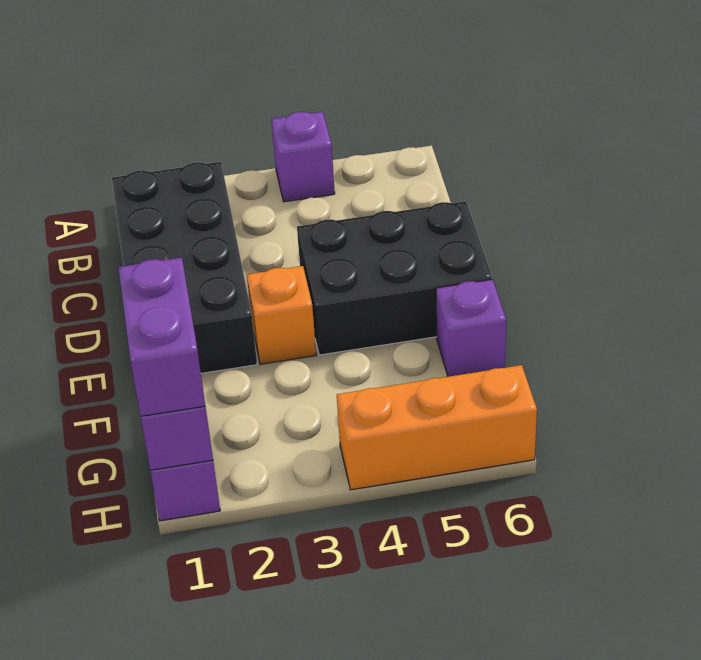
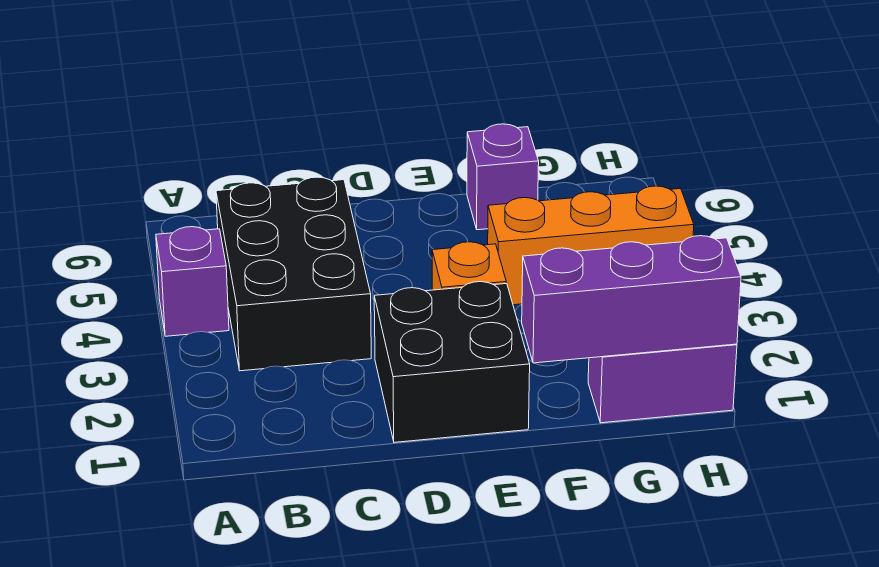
black 2x4 brick [112,162,257,373] -> black 2x2 brick [374,282,530,442]
black 2x3 brick [297,201,492,355] -> black 2x3 brick moved to [216,177,371,371]
purple 1x2 brick [118,258,205,416] -> none
orange 1x3 brick [337,365,537,490] -> orange 1x3 brick turned to [488,186,694,305]

